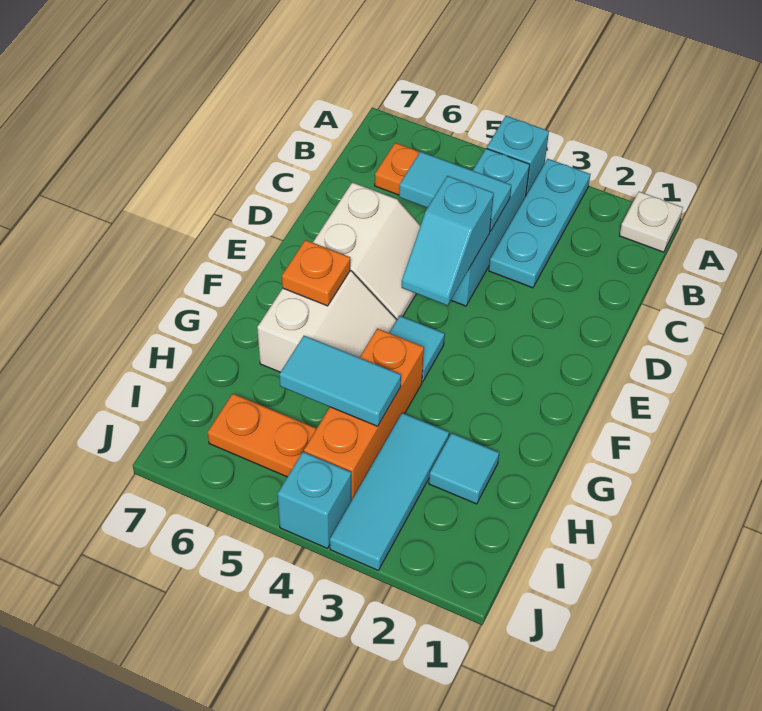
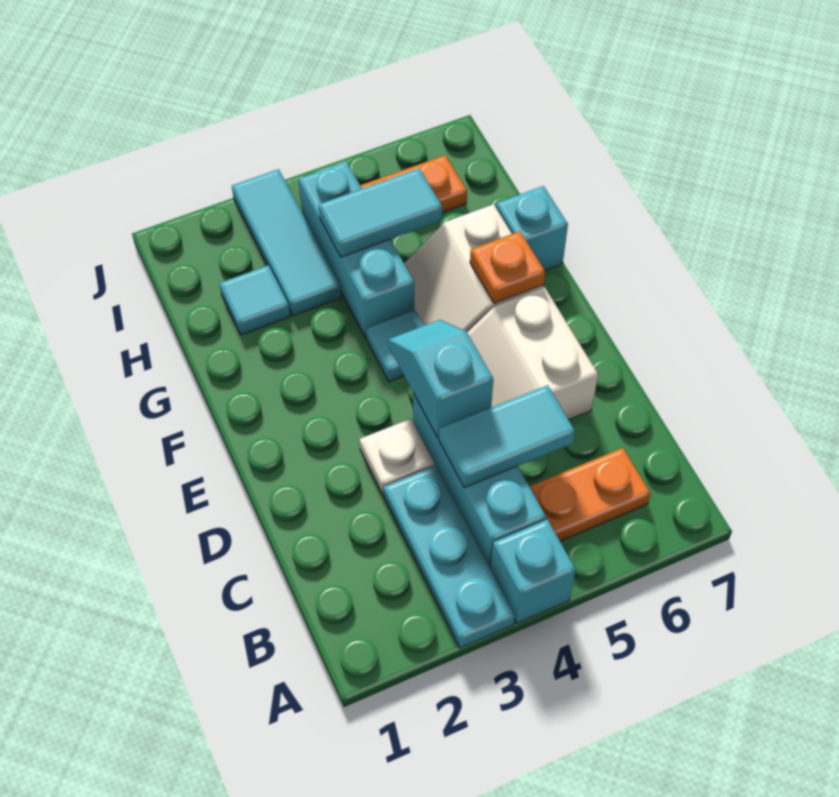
white 1x1 plate [619,192,683,252] -> white 1x1 plate moved to [360,419,435,495]
orange 1x3 brick [304,328,424,501] -> cyan 1x3 brick [299,162,414,338]
cyan 1x1 brick [278,452,351,548] -> cyan 1x1 brick moved to [496,186,568,270]

